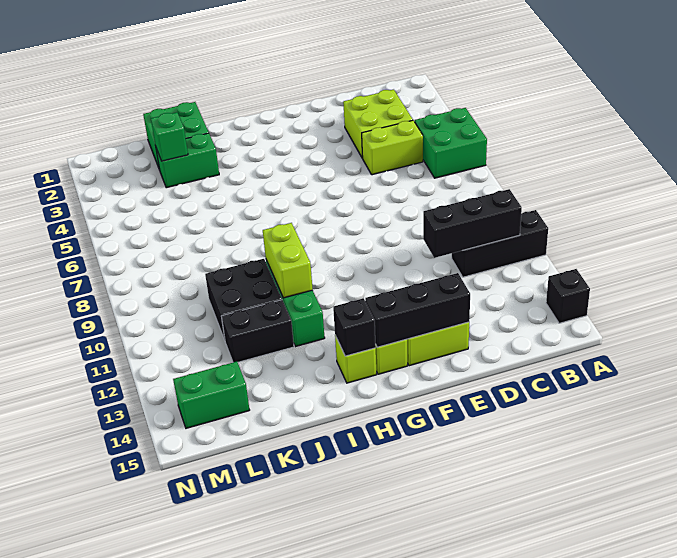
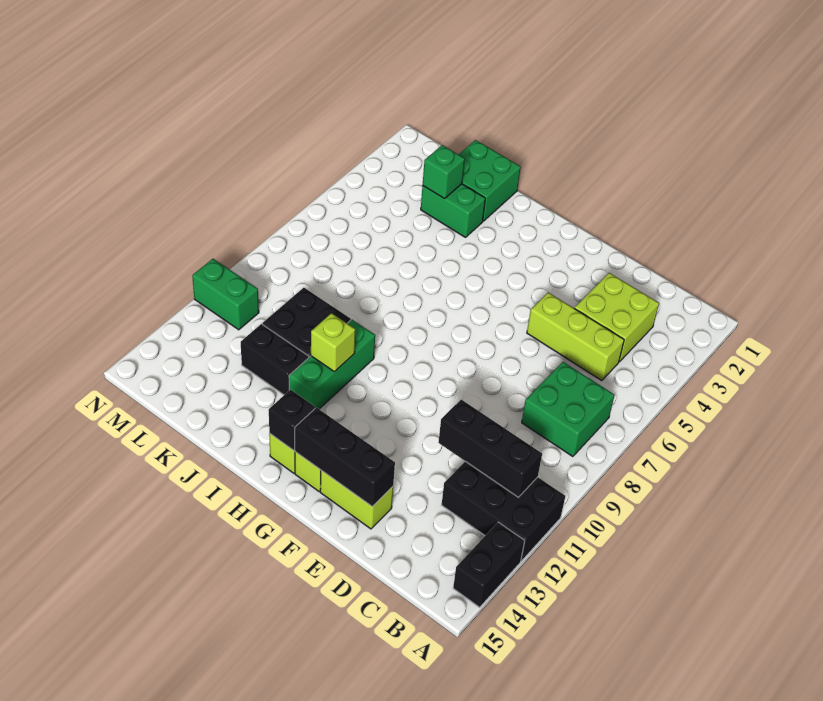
green 2x2 brick [415,108,487,178] -> green 2x2 brick moved to [522,362,615,457]
black 1x3 brick [452,210,548,277] -> black 2x3 brick [442,461,565,561]
black 1x1 brick [546,269,590,323] -> black 1x2 brick [453,522,525,607]
lime 1x2 brick [362,120,423,175] -> lime 1x3 brick [527,293,624,381]
lime 1x2 brick [263,223,313,298] -> lime 1x1 brick [311,313,355,372]
green 1x2 brick [173,362,249,428] -> green 1x2 brick moved to [192,259,259,330]

